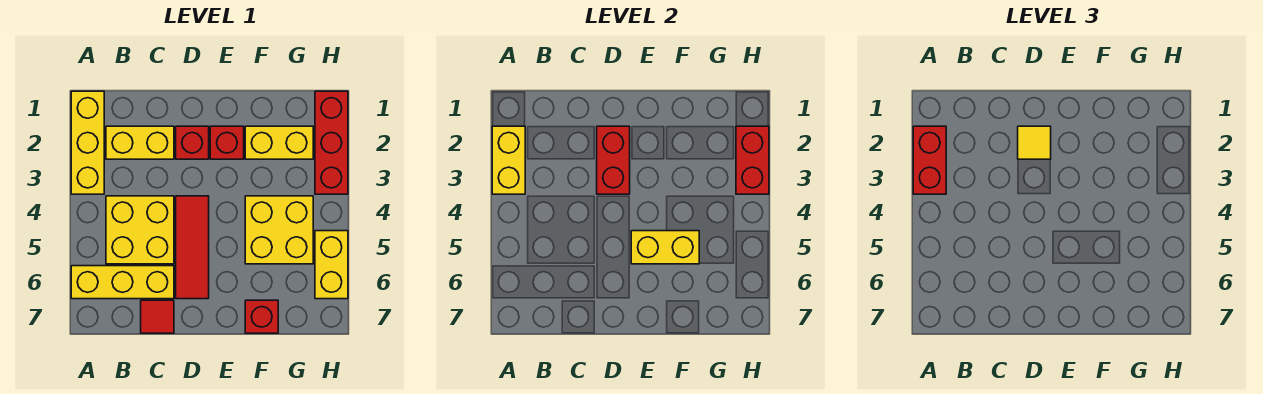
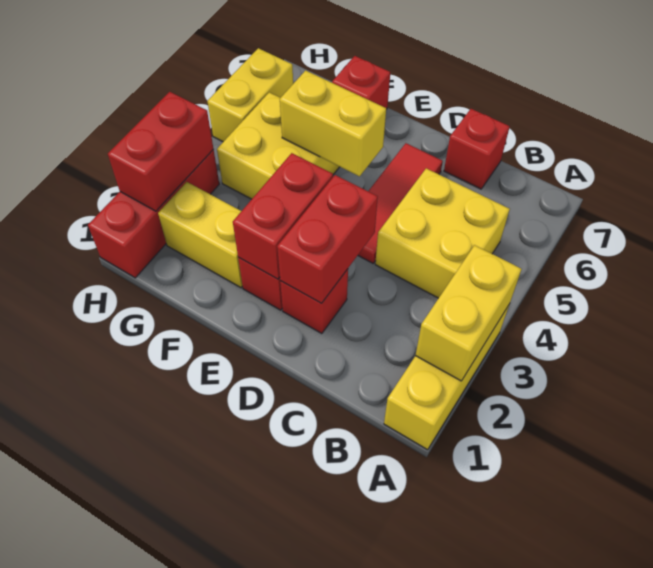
red 1x2 brick [913,126,946,194] -> red 1x2 brick moved to [233,153,333,279]
yellow 1x3 brick [71,266,174,299] -> none
yellow 1x2 brick [106,126,174,159] -> none
red 1x1 tile [141,300,174,333] -> red 1x1 brick [444,109,510,189]
yellow 1x1 tile [1018,126,1051,159] -> none

